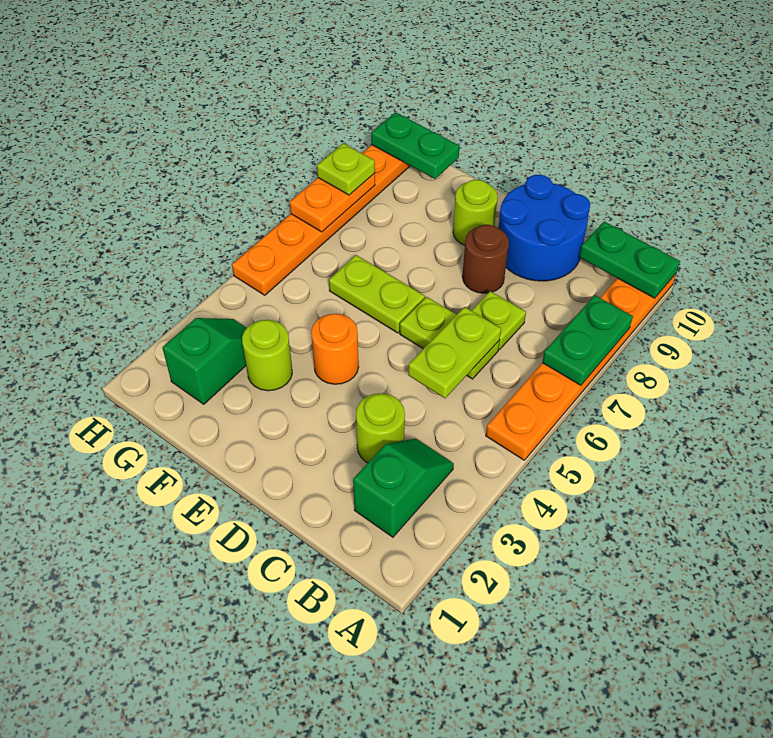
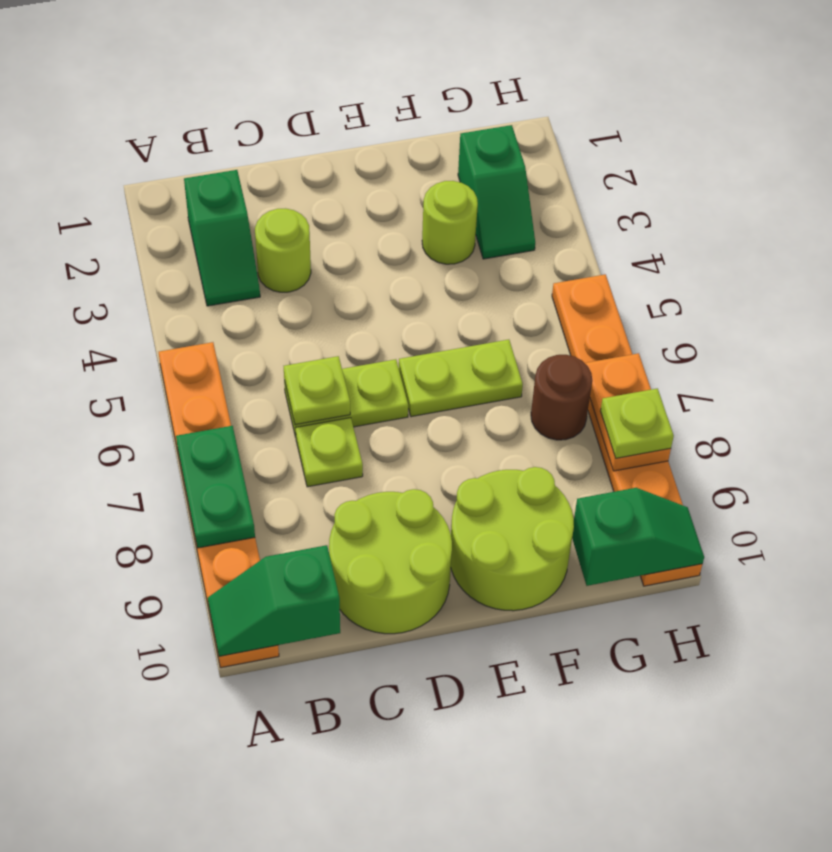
green 1x2 plate [579,221,680,298] -> green 1x2 slope [208,545,340,656]
lime 1x2 plate [408,307,501,398] -> lime 1x1 plate [284,356,350,425]
blue 2x2 round brick [499,175,590,281] -> lime 2x2 round brick [329,489,452,634]
brown 1x1 round brick [462,225,509,293] -> brown 1x1 round brick moved to [531,355,592,440]
orange 1x1 round brick [311,314,359,384] -> none
lime 1x1 round brick [453,180,498,245] -> lime 2x2 round brick [451,467,574,611]
green 1x2 plate [371,112,459,179] -> green 1x2 slope [572,488,704,586]

